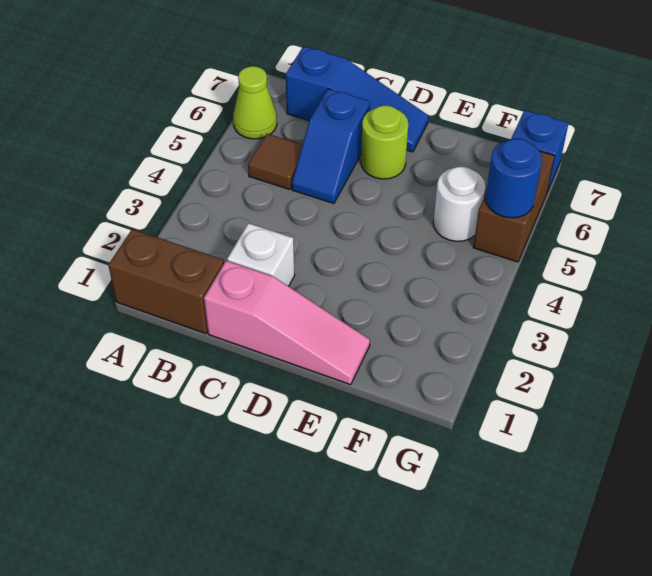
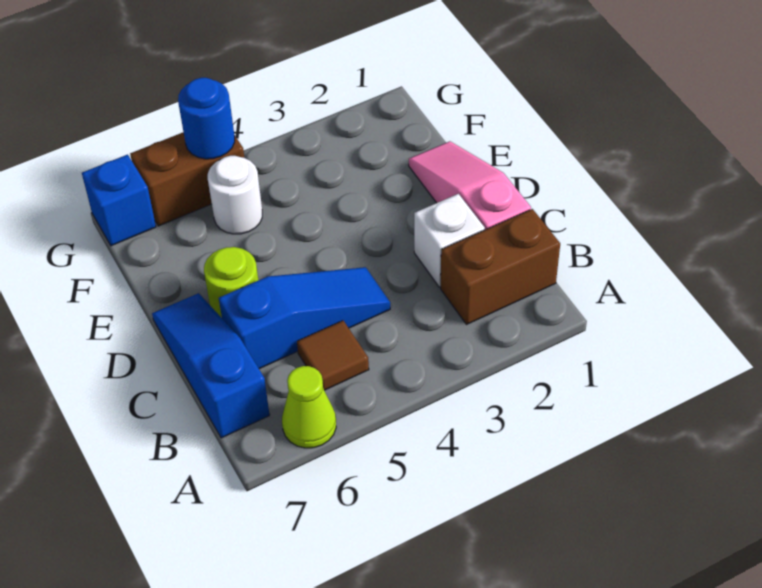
brown 1x2 brick [108,229,224,334] -> brown 1x2 brick turned to [441,209,560,325]
blue 1x2 slope [292,89,370,203] -> blue 1x3 slope [219,267,390,369]

